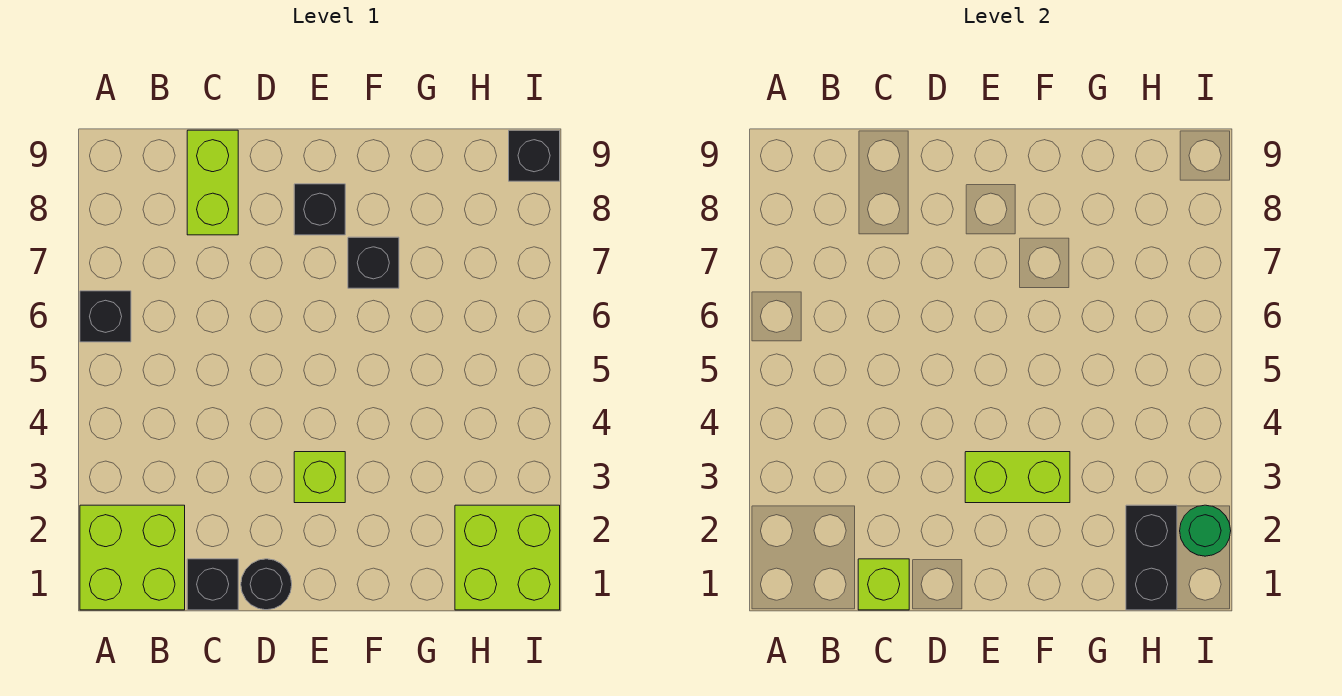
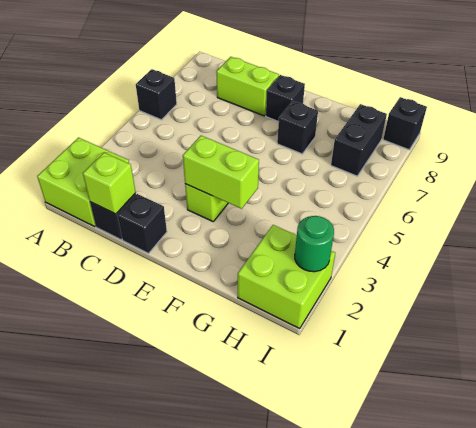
lime 1x2 brick [187,130,238,235] -> lime 1x2 brick turned to [216,57,279,116]
black 1x1 round brick [241,559,292,610] -> black 1x1 brick [117,194,167,253]
black 1x2 brick [1126,505,1177,610] -> black 1x2 brick moved to [331,104,387,176]

